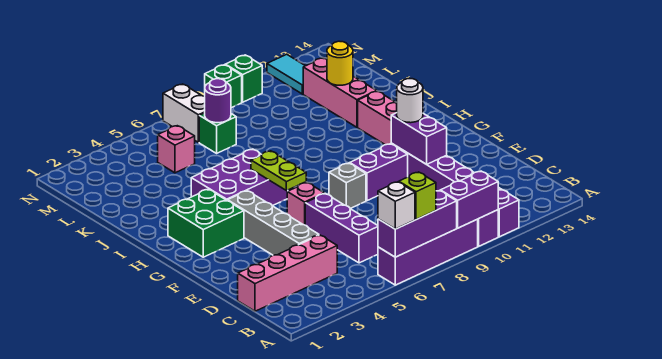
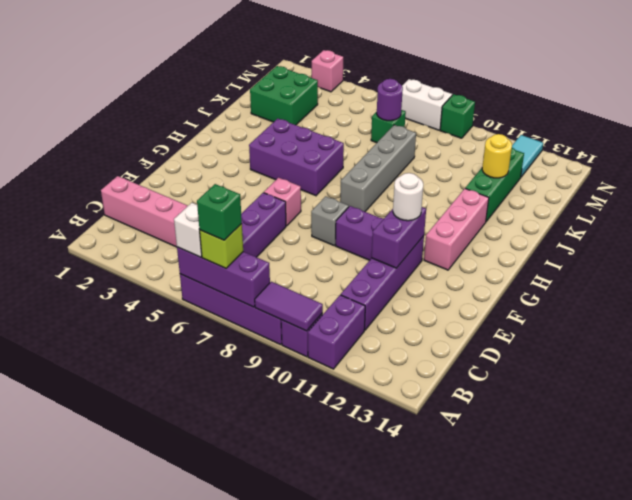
purple 1x2 brick [440,171,498,228] -> purple 1x2 tile [255,282,323,331]
grey 1x4 brick [228,191,319,255] -> grey 1x4 brick moved to [340,125,416,212]
green 2x2 brick [168,189,244,257] -> green 2x2 brick moved to [250,66,318,125]
lime 1x2 plate [251,151,306,191] -> none
pink 1x3 brick [303,58,377,127] -> green 1x3 brick [465,148,524,221]
pink 1x1 brick [158,126,195,173] -> pink 1x1 brick moved to [312,50,343,92]
white 1x2 brick [163,84,205,142] -> white 1x2 brick turned to [401,79,452,130]
green 1x1 brick [225,55,262,102] -> green 1x1 brick moved to [197,184,242,240]

